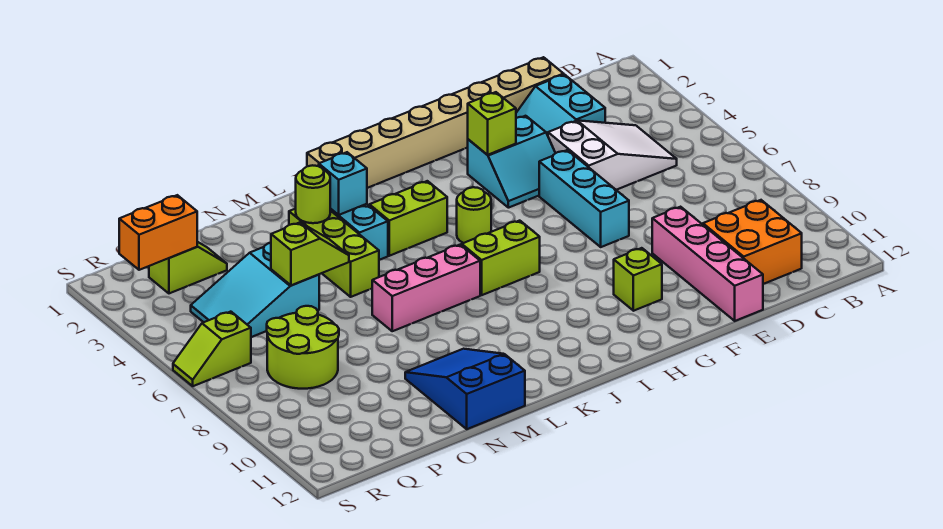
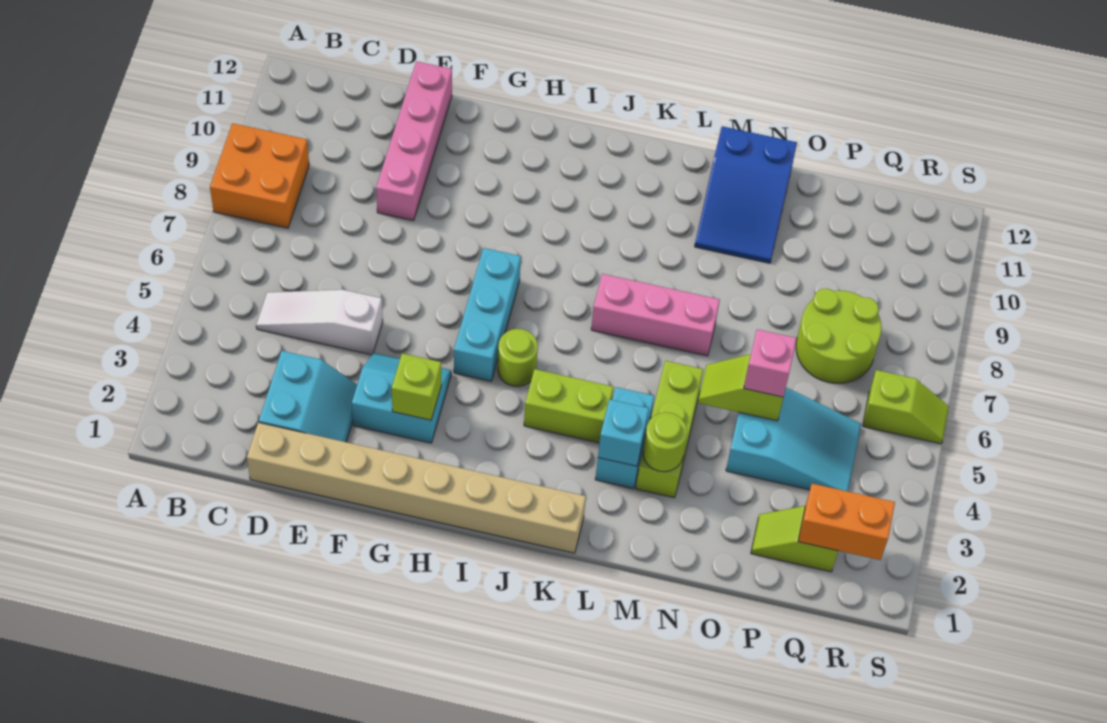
white 2x3 slope [548,120,677,190] -> white 1x3 slope [256,290,383,355]
orange 2x2 brick [703,200,802,284] -> orange 2x2 brick moved to [210,123,309,228]
cyan 1x3 brick [539,150,629,247] -> cyan 1x3 brick moved to [454,248,521,381]
lime 1x1 brick [614,248,662,311] -> none
lime 1x2 brick [462,221,540,295] -> none
none -> pink 1x1 brick [744,329,797,397]

